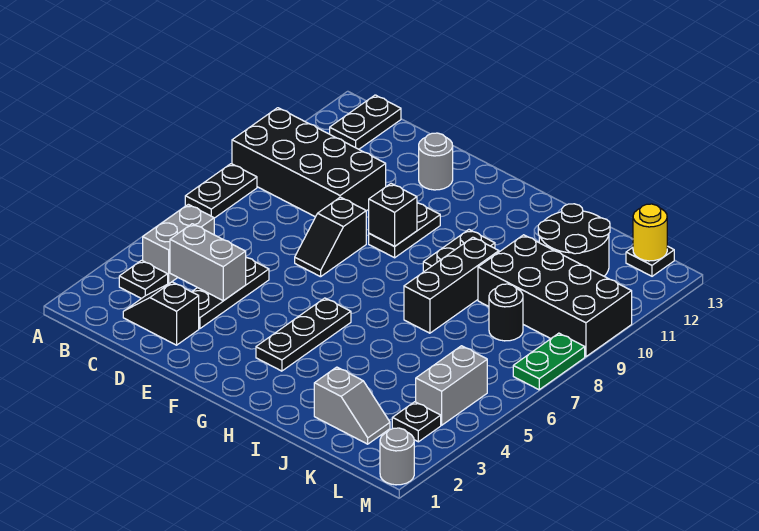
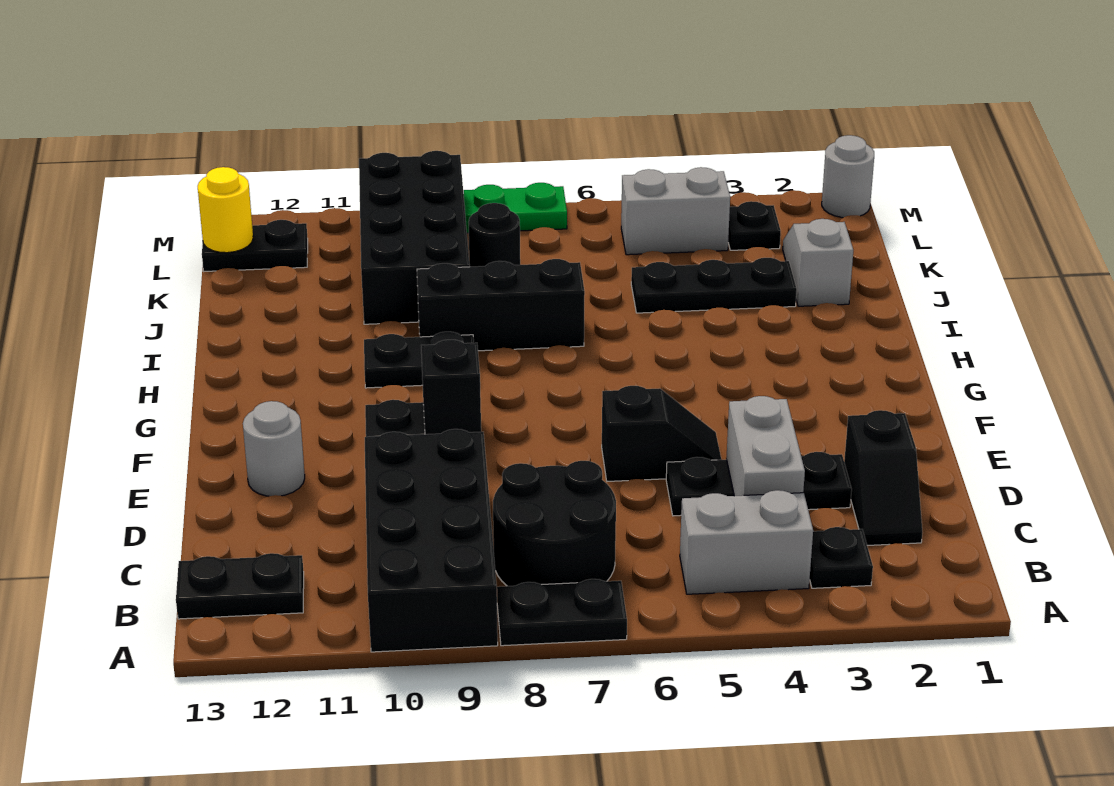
black 1x2 slope [295,197,366,277] -> black 1x2 slope moved to [602,386,721,481]
black 1x3 plate [256,298,351,371] -> black 1x3 plate moved to [631,258,797,313]
black 2x2 round brick [538,204,610,276] -> black 2x2 round brick moved to [493,461,616,586]
black 1x1 plate [626,246,674,276] -> black 1x2 plate [202,220,308,271]

